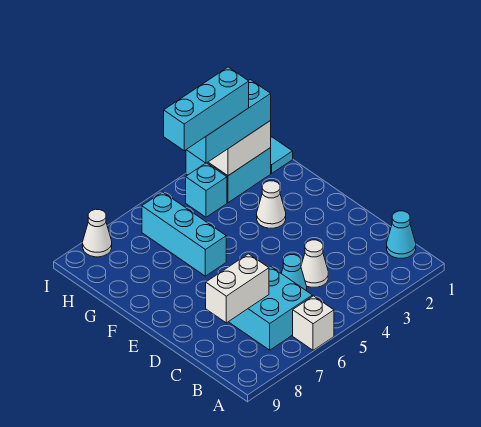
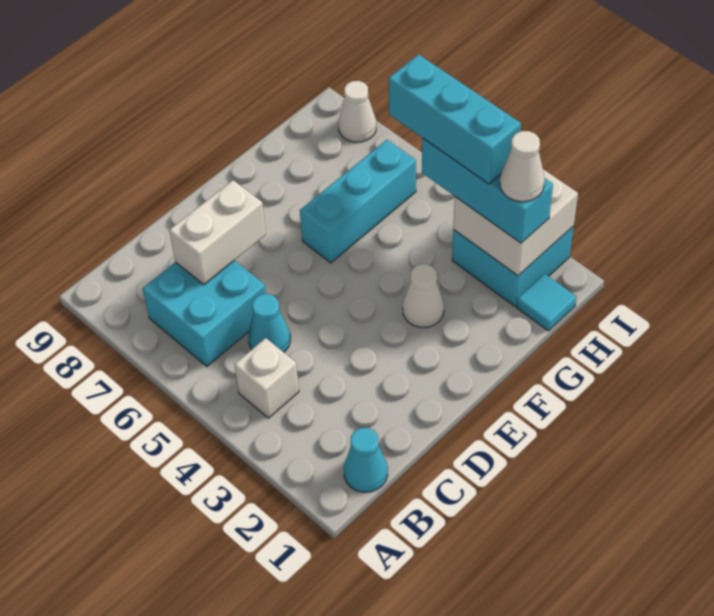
white 1x1 brick [293,296,334,350] -> white 1x1 brick moved to [234,338,299,418]
white 1x1 cone [301,240,328,287] -> white 1x1 cone moved to [500,131,545,202]
white 1x2 brick [206,254,269,323] -> white 1x2 brick turned to [169,180,266,285]
cyan 1x1 brick [186,163,227,217] -> none

